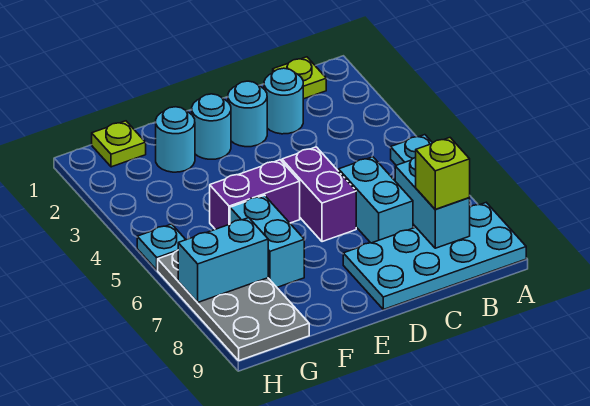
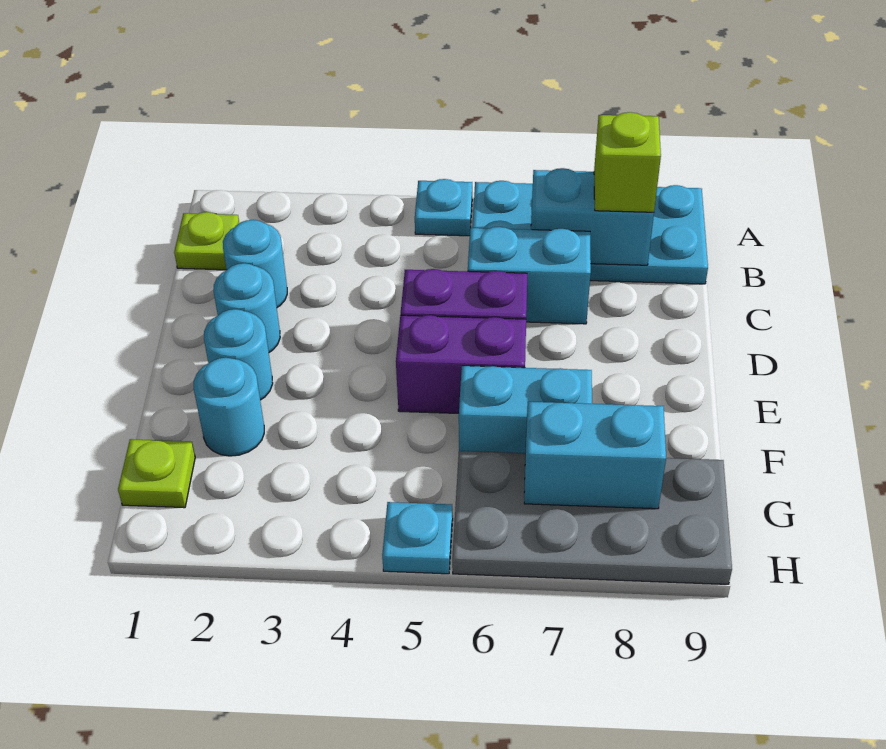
cyan 2x4 plate [343,203,526,310] -> cyan 2x4 plate turned to [472,181,708,284]
purple 1x2 brick [210,160,300,229] -> purple 1x2 brick turned to [396,315,526,413]
cyan 1x2 brick [178,218,268,302] -> cyan 1x2 brick turned to [524,402,666,509]

